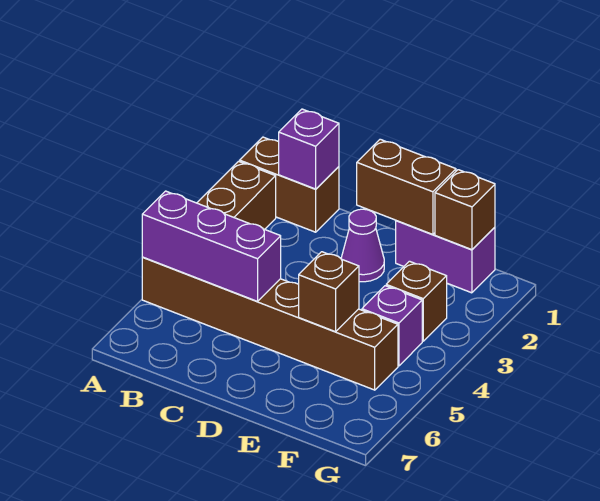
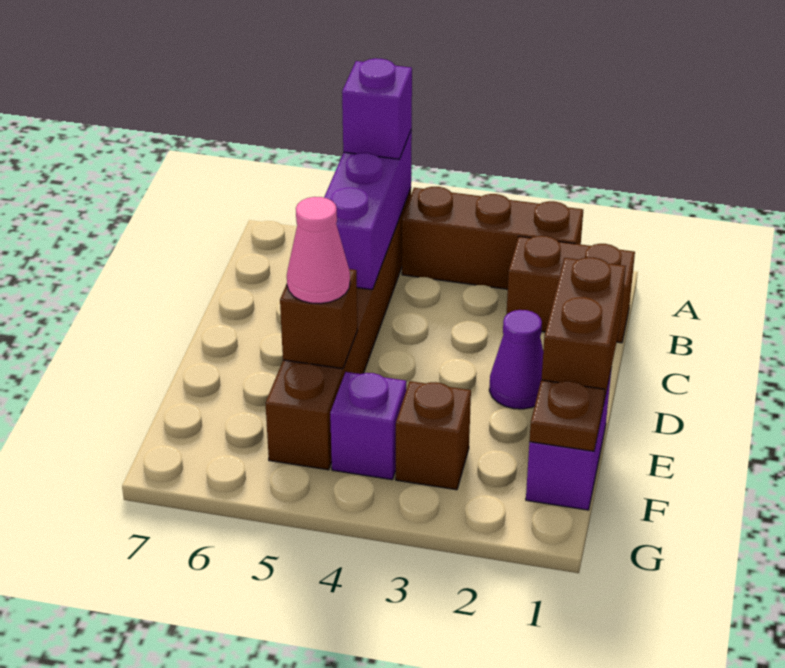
brown 1x2 brick [240,137,339,232] -> brown 1x2 brick turned to [507,236,635,343]
purple 1x1 brick [279,109,339,189] -> purple 1x1 brick moved to [342,58,412,159]
none -> pink 1x1 cone [287,197,350,304]
brown 1x1 brick [435,170,495,250] -> brown 1x1 plate [529,380,605,451]

